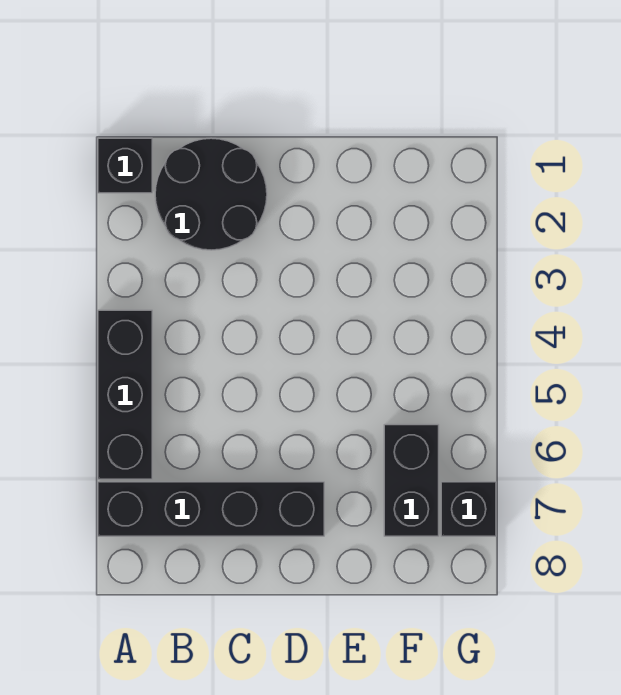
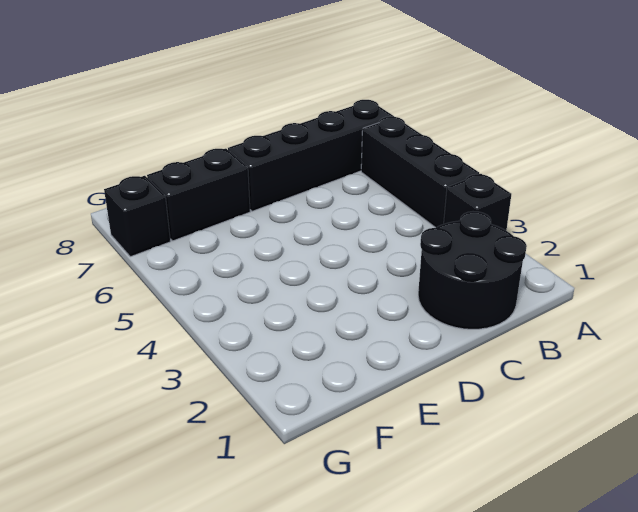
black 1x1 brick [98,138,152,193] -> black 1x1 brick moved to [444,174,511,230]
black 1x2 brick [384,425,439,536] -> black 1x2 brick turned to [147,149,250,241]

